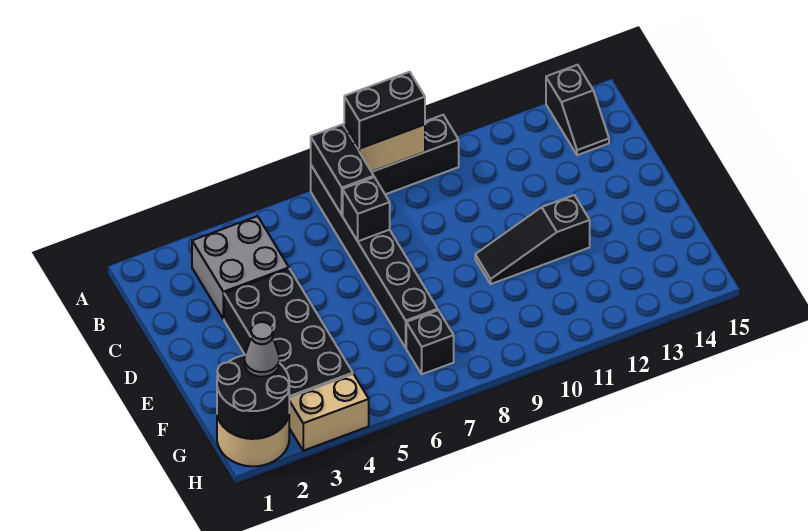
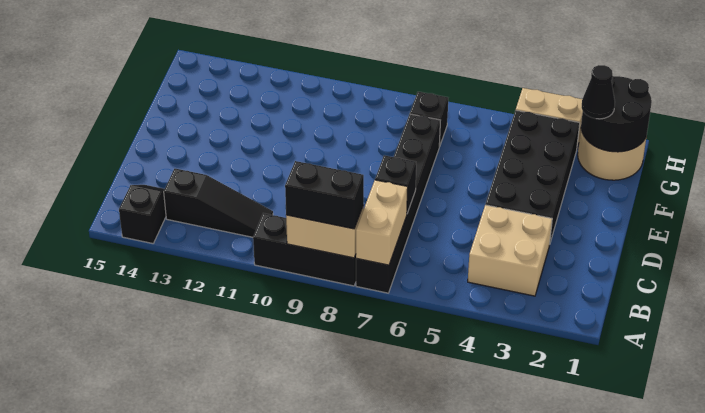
black 1x2 brick [311,125,374,215] -> tan 1x2 brick [356,180,408,265]
grey 2x2 brick [192,216,289,319] -> tan 2x2 brick [468,205,552,296]
black 1x3 slope [475,195,590,284] -> black 1x3 slope moved to [164,169,273,237]
grey 1x1 cone [244,322,280,377] -> black 1x1 cone [582,65,615,119]

